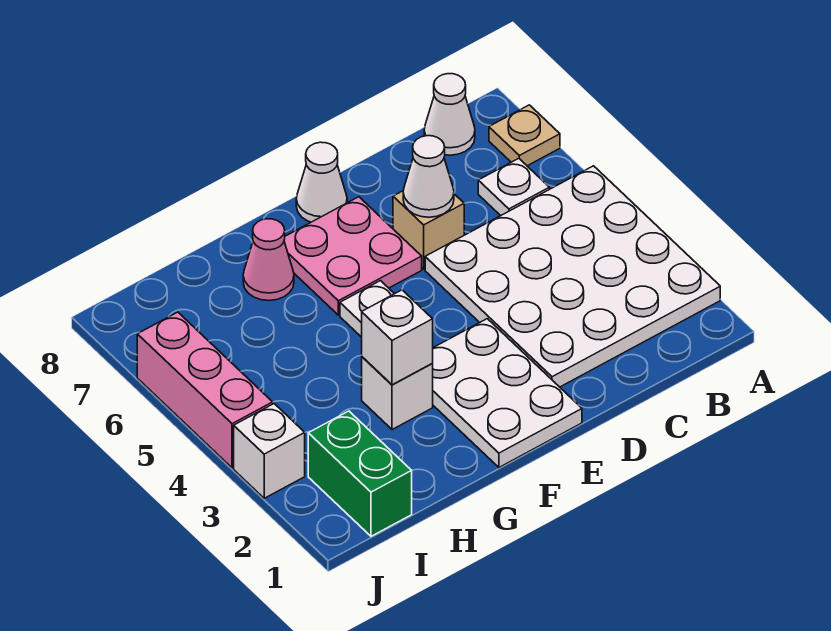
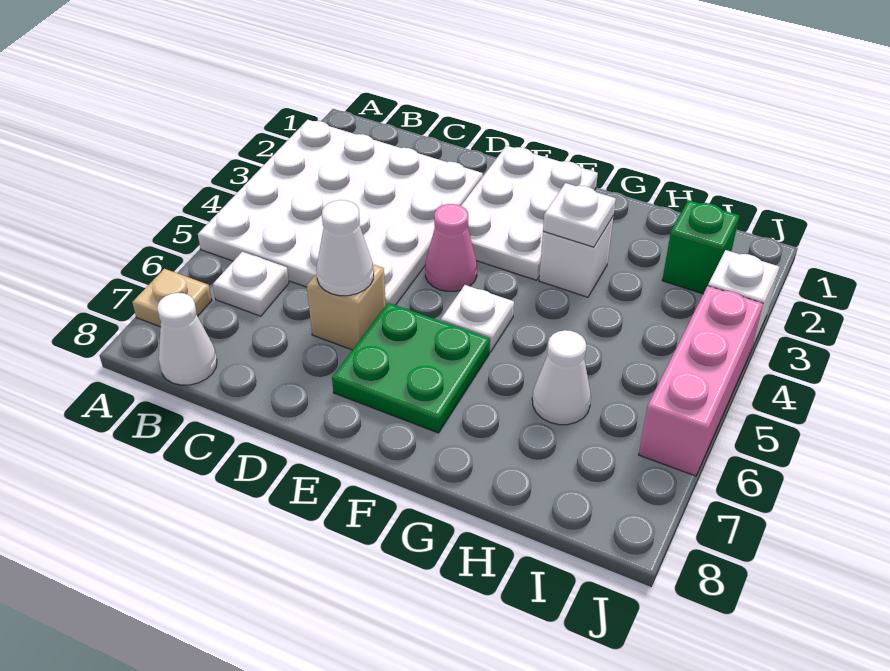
pink 2x2 plate [284,197,422,315] -> green 2x2 plate [332,303,490,433]
white 1x1 cone [296,142,347,222] -> white 1x1 cone moved to [532,330,591,425]
white 1x1 brick [362,290,433,385] -> white 1x1 plate [543,183,616,247]
pink 1x1 cone [243,219,294,301] -> pink 1x1 cone moved to [425,204,477,291]
green 1x2 brick [308,411,412,536] -> green 1x1 brick [662,200,740,294]

